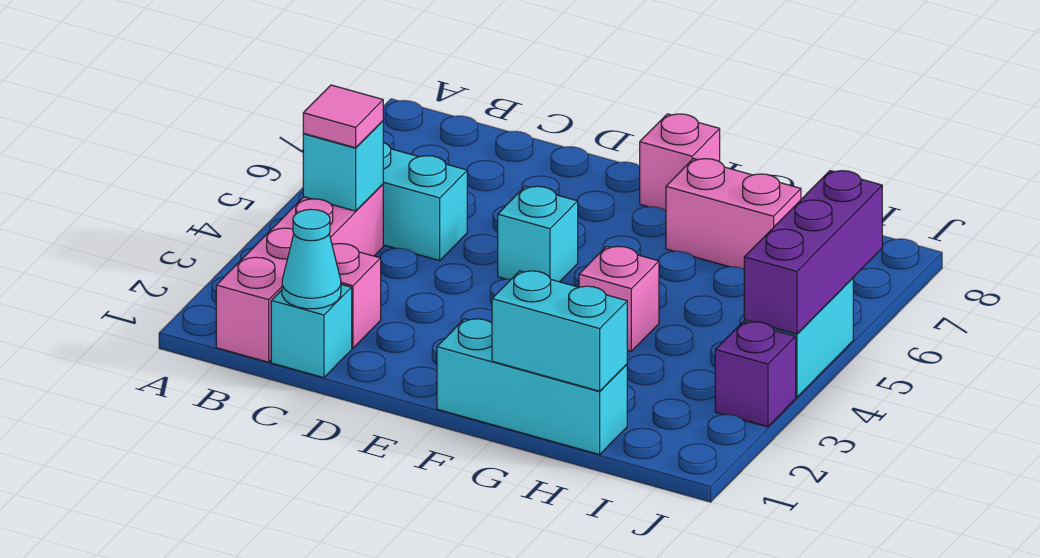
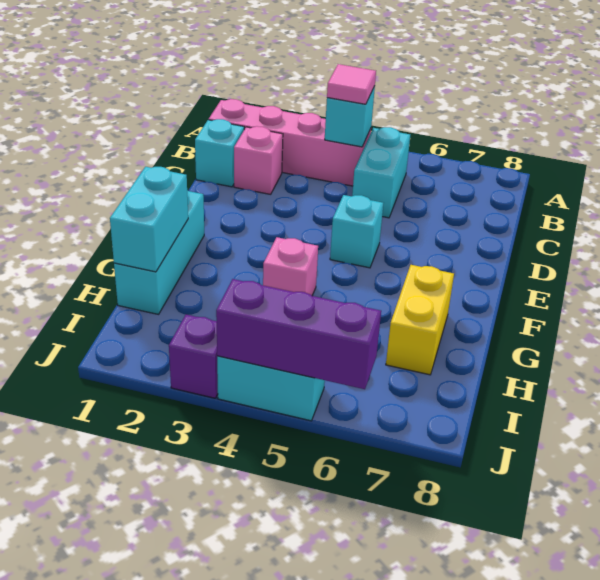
cyan 1x1 cone [282,209,341,309] -> none
pink 1x1 brick [640,114,720,211] -> none
pink 1x2 brick [666,159,801,269] -> yellow 1x2 brick [386,265,454,375]

